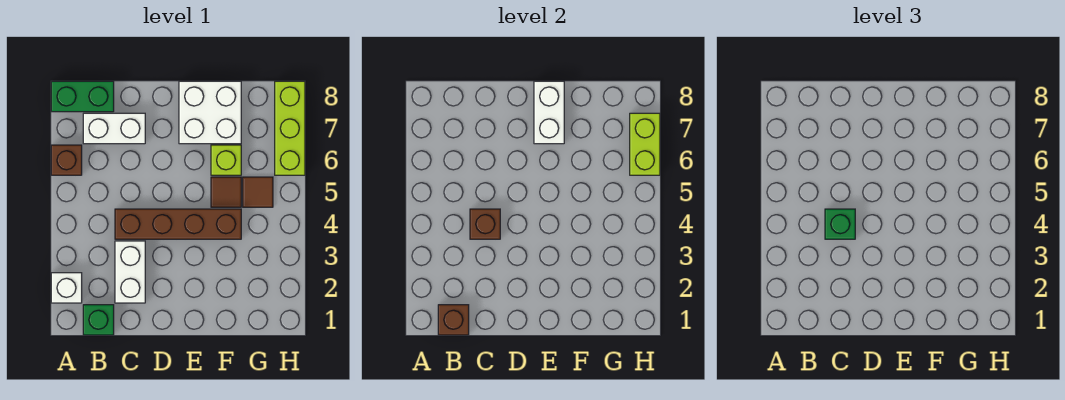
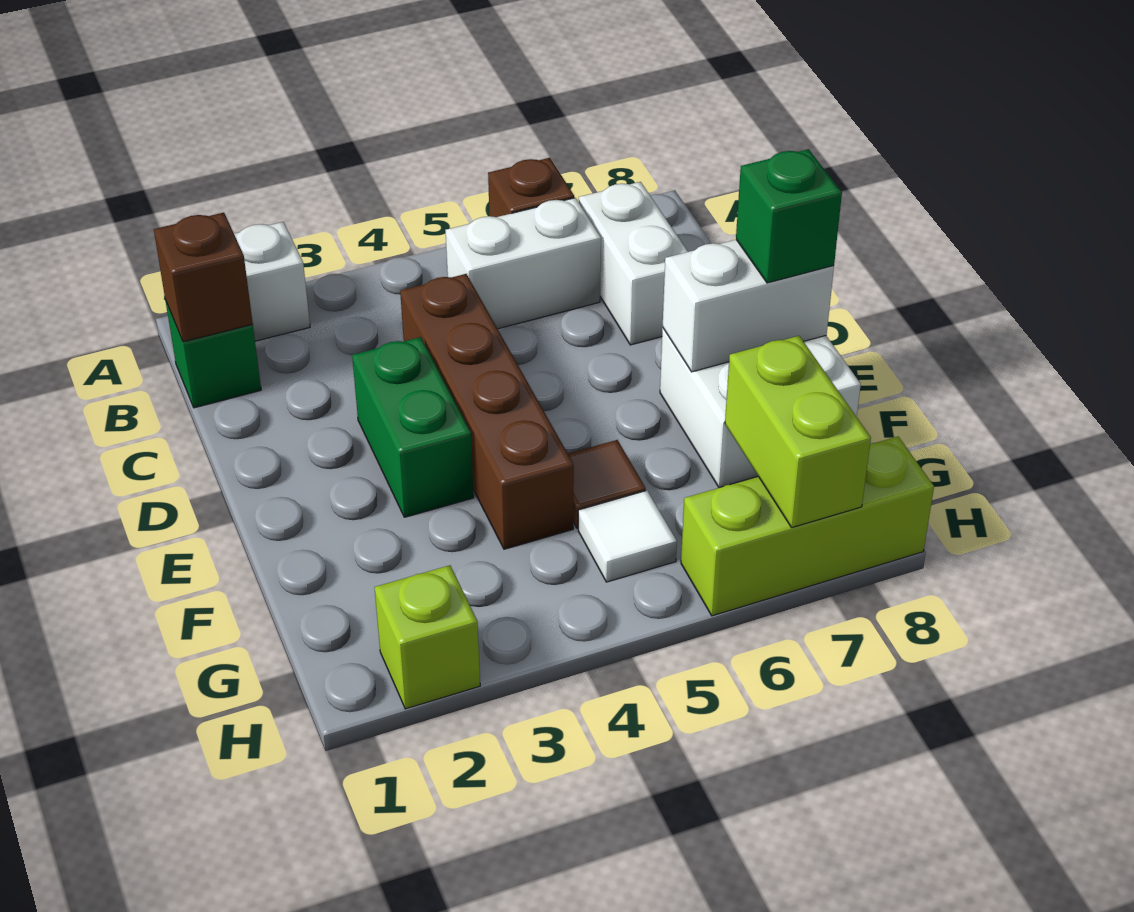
green 1x2 brick [51,81,114,112] -> green 1x2 brick moved to [352,337,474,517]
white 1x2 brick [115,241,145,303] -> white 1x2 brick moved to [445,198,601,329]
brown 1x1 brick [470,209,500,239] -> none
green 1x1 brick [825,209,855,239] -> green 1x1 brick moved to [736,149,842,283]
lime 1x1 brick [211,145,241,175] -> lime 1x1 brick moved to [374,565,480,709]
brown 1x1 tile [243,177,273,207] -> white 1x1 tile [578,491,677,582]
lime 1x2 brick [630,113,660,175] -> lime 1x2 brick turned to [725,336,871,527]

